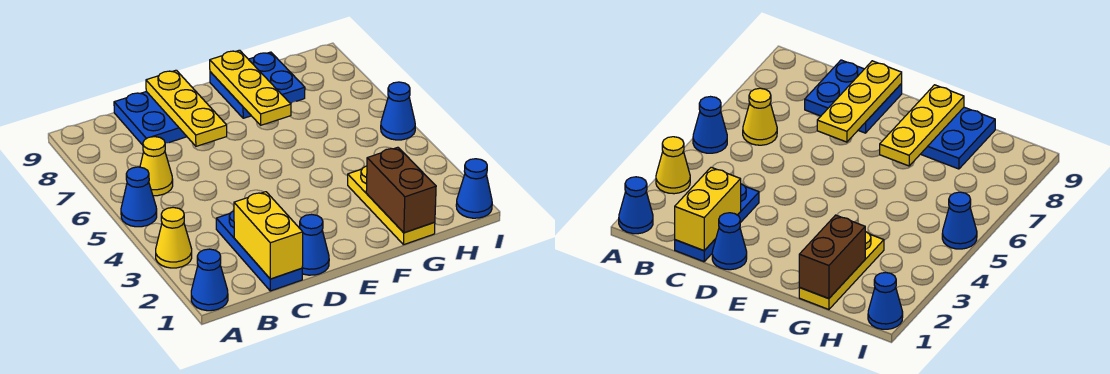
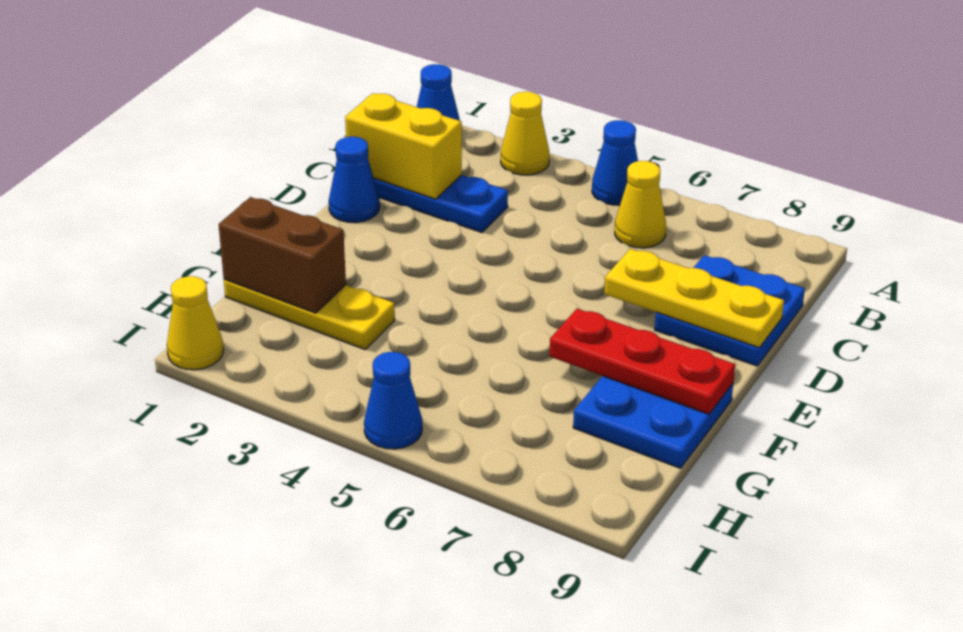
yellow 1x3 plate [210,50,291,125] -> red 1x3 plate [550,309,735,414]
blue 1x1 cone [456,159,492,218] -> yellow 1x1 cone [167,276,224,370]

